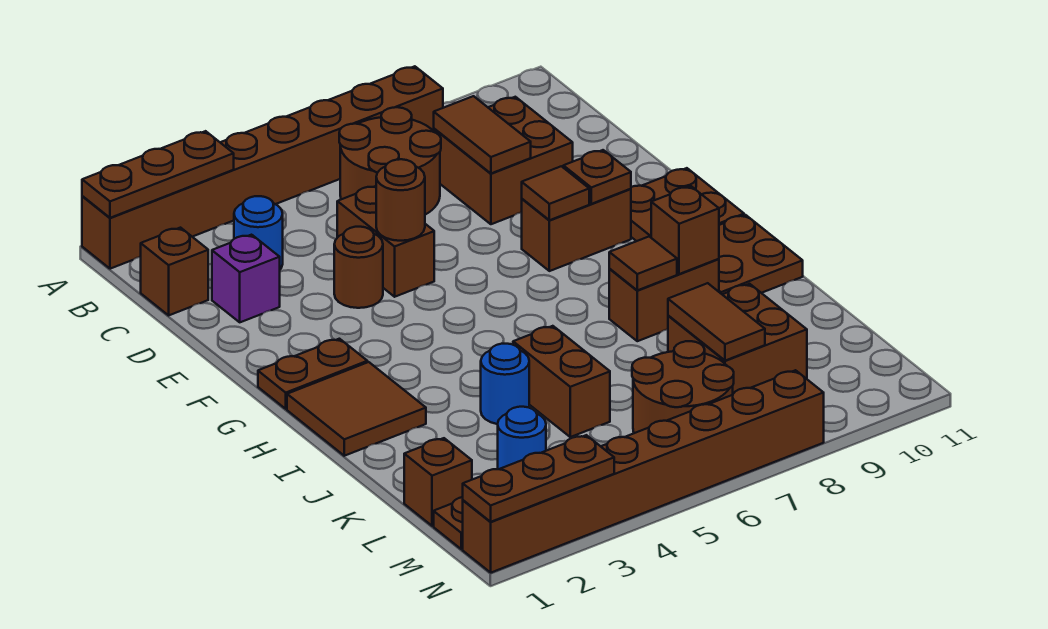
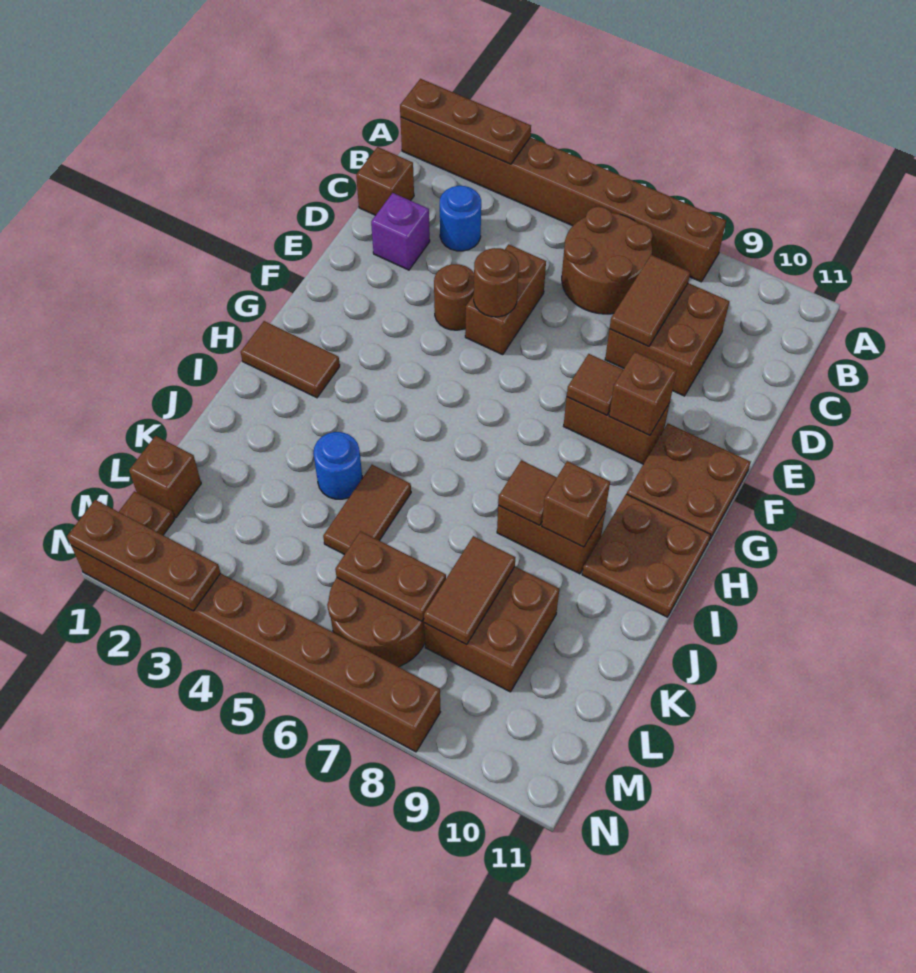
brown 1x1 plate [563,150,631,204] -> brown 1x1 brick [609,352,676,435]
brown 1x2 plate [258,339,367,409] -> brown 1x2 plate moved to [335,531,446,621]
brown 2x2 tile [287,362,426,456] -> brown 1x2 tile [241,321,340,398]
brown 1x2 brick [513,326,610,437] -> brown 1x2 tile [323,465,411,555]
blue 1x1 round brick [498,407,546,469] -> none

